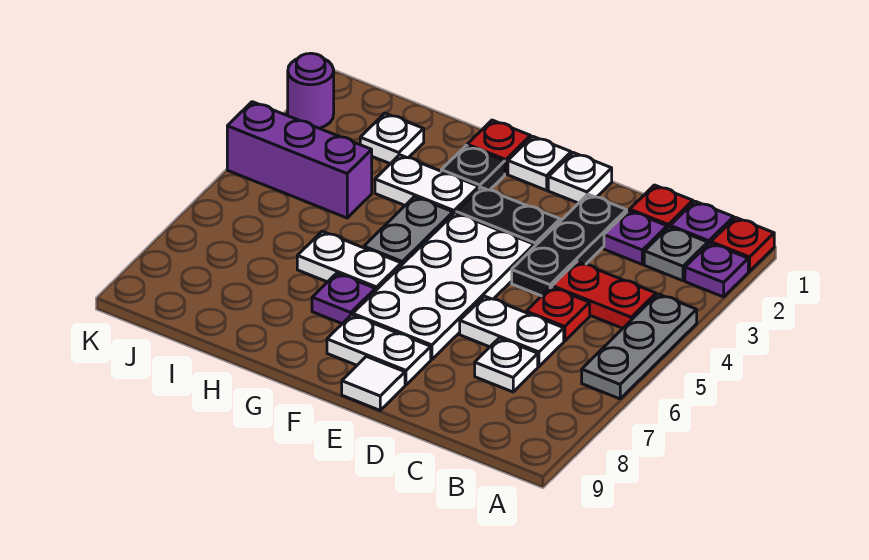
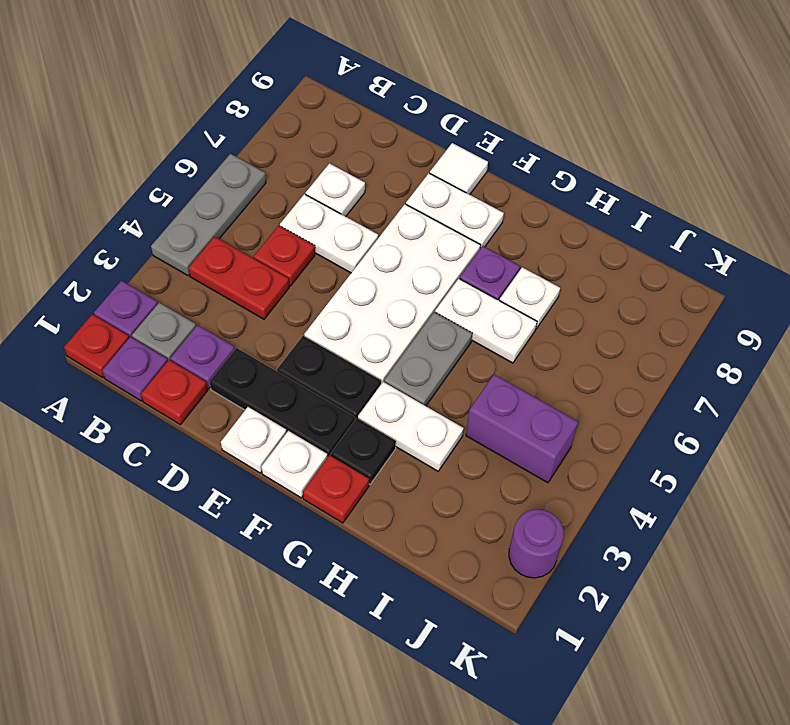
black 1x3 plate [512,194,627,296] -> black 1x3 plate turned to [210,348,355,457]
white 1x1 plate [360,113,424,164] -> white 1x1 plate moved to [499,267,560,329]
purple 1x3 brick [227,102,372,218] -> purple 1x2 brick [466,375,578,483]

